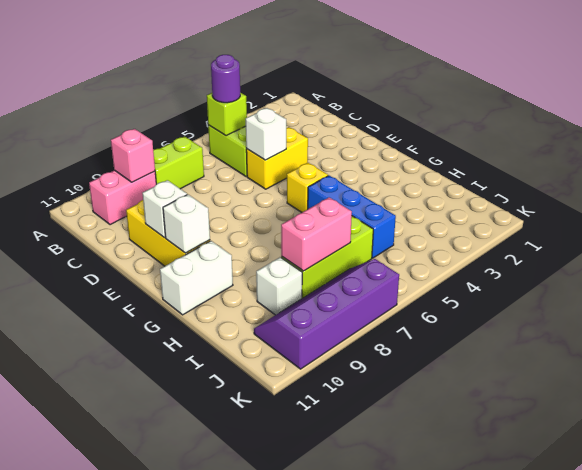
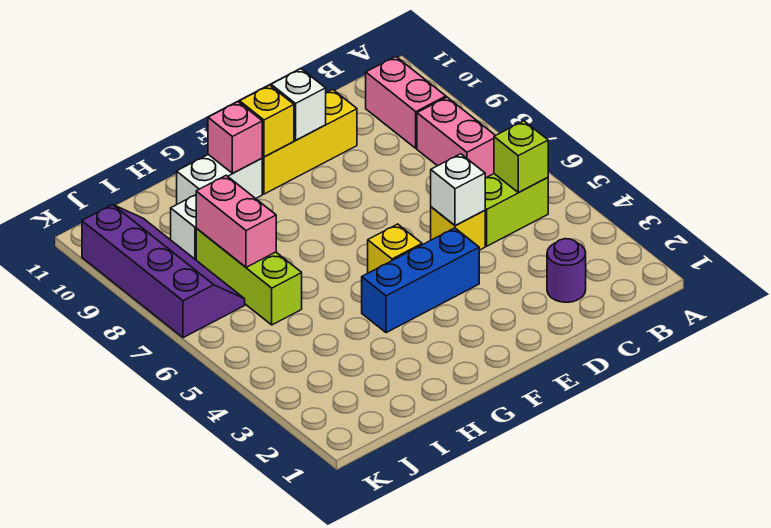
purple 1x1 round brick [211,55,240,103] -> purple 1x1 round brick moved to [547,239,586,302]
lime 1x2 brick [153,137,204,189] -> pink 1x2 brick [417,97,495,178]
pink 1x1 brick [111,129,155,182] -> pink 1x1 brick moved to [208,102,262,173]
yellow 1x2 brick [246,127,308,189] -> yellow 1x1 brick [431,207,485,250]
white 1x1 brick [163,195,210,253] -> yellow 1x1 brick [240,85,294,157]
blue 1x3 brick [308,176,396,258] -> blue 1x3 brick moved to [362,228,479,333]
white 1x2 brick [160,241,233,315] -> white 1x2 brick turned to [177,155,262,204]

